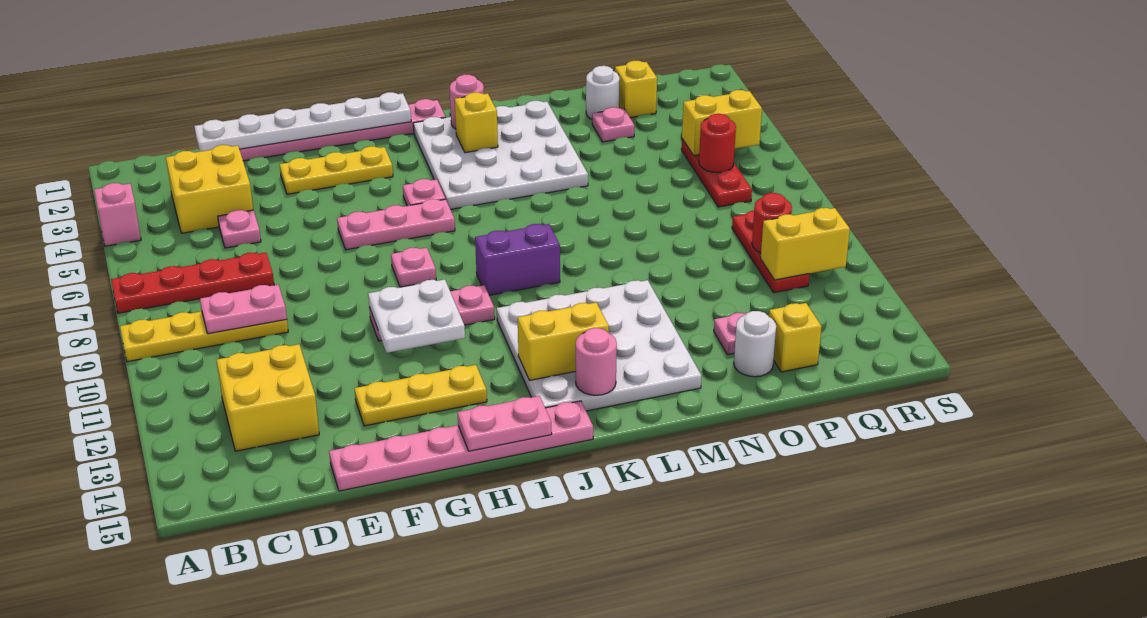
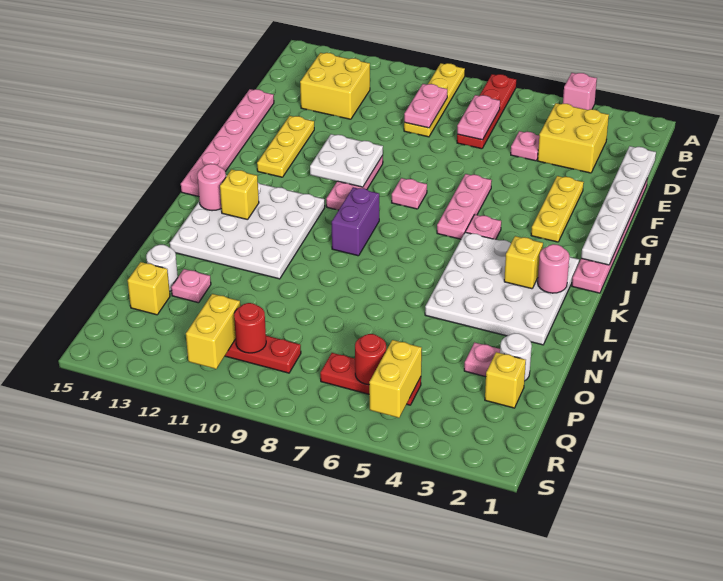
pink 1x2 plate [458,396,552,451] -> pink 1x2 plate moved to [457,95,500,140]
yellow 1x2 brick [518,303,609,380] -> yellow 1x1 brick [220,169,259,220]

